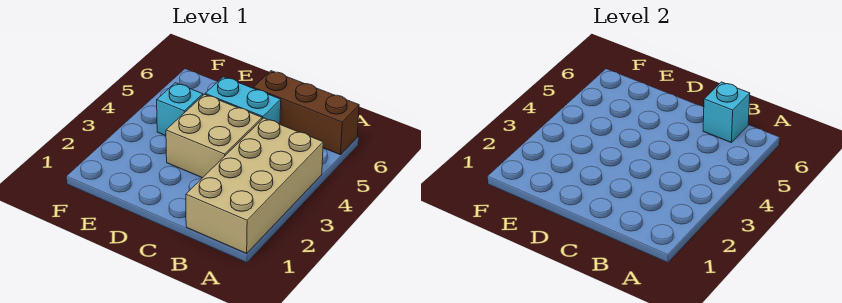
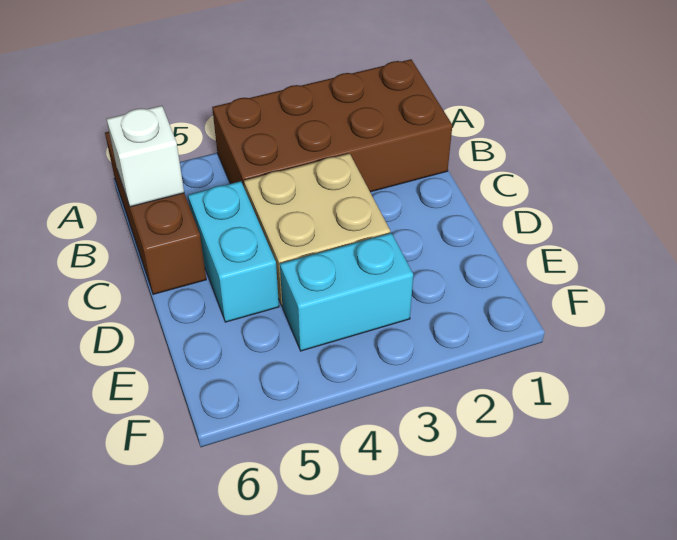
tan 2x4 brick [186,118,323,253] -> brown 2x4 brick [212,59,452,192]
cyan 1x1 brick [703,82,750,142] -> white 1x1 brick [107,106,184,207]
cyan 1x1 brick [157,83,203,136] -> cyan 1x2 brick [280,233,413,351]

